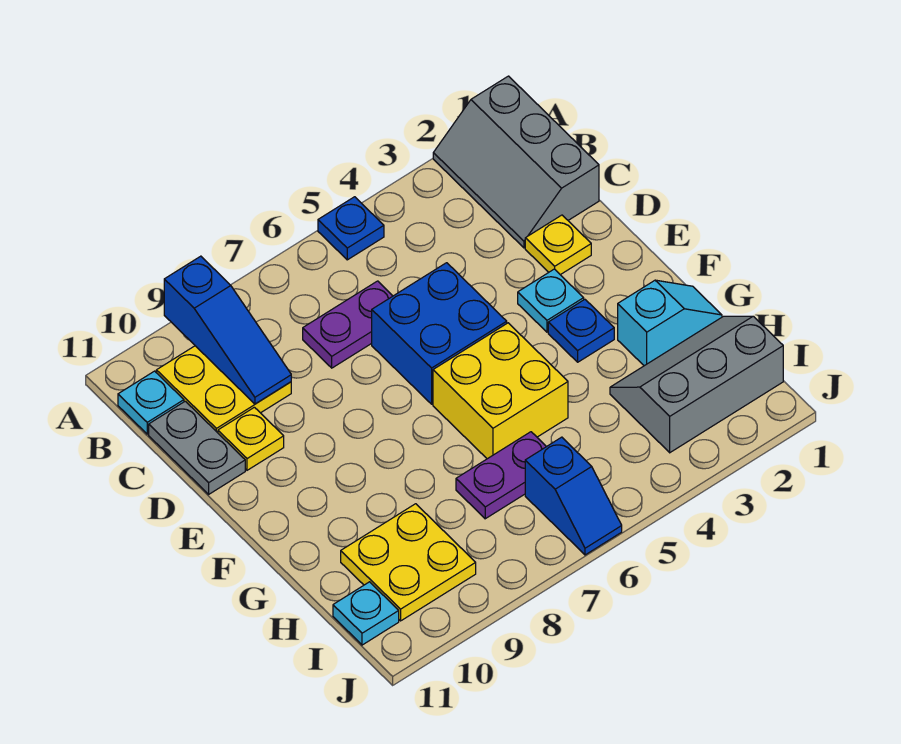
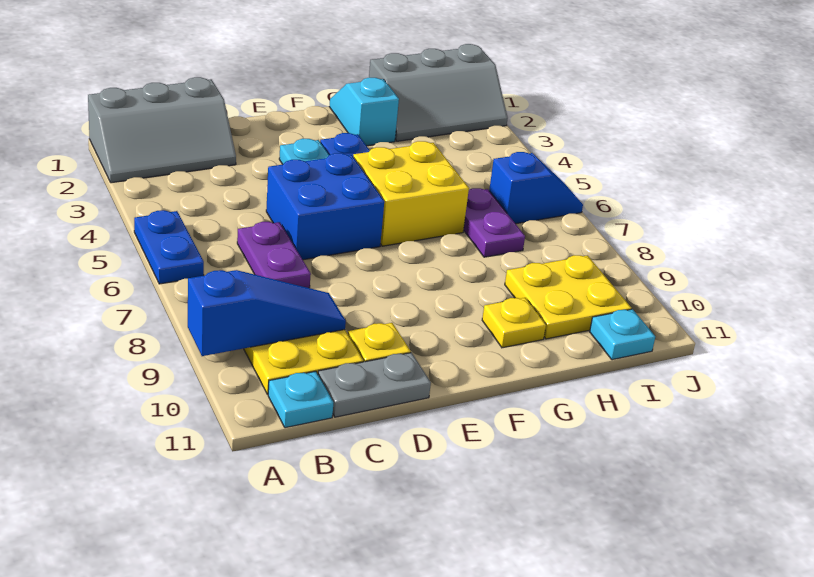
blue 1x1 plate [318,197,384,260] -> blue 1x2 plate [134,210,204,284]
yellow 1x1 plate [525,215,591,275] -> yellow 1x1 plate moved to [482,298,546,348]
grey 2x3 slope [610,316,783,453] -> grey 2x3 slope turned to [369,44,508,141]

